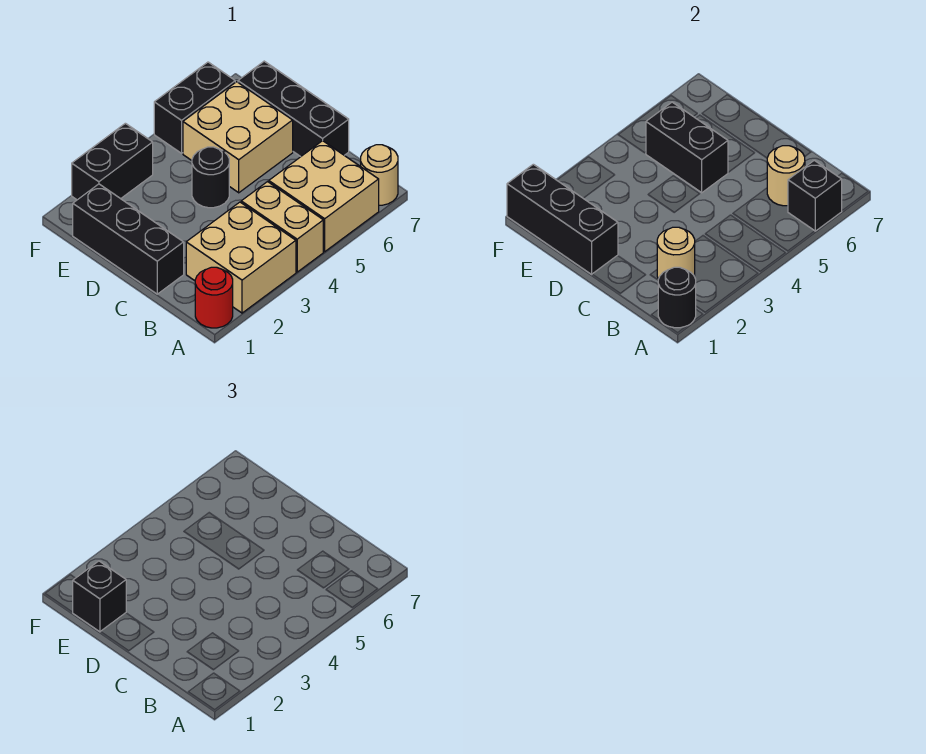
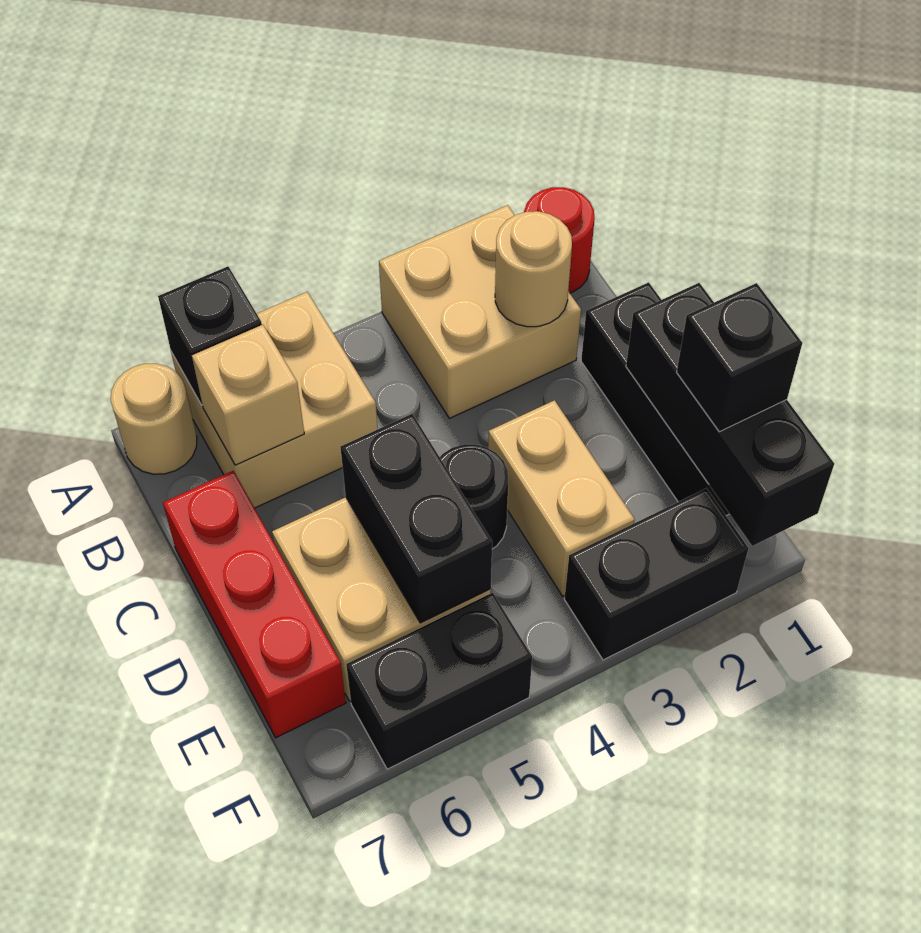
black 1x1 round brick [658,267,696,328] -> none
tan 1x2 brick [241,182,323,272] -> tan 1x2 brick moved to [488,400,635,596]
tan 1x1 round brick [767,146,805,206] -> tan 1x1 brick [192,325,304,465]
black 1x3 brick [238,61,349,157] -> red 1x3 brick [163,471,346,738]

